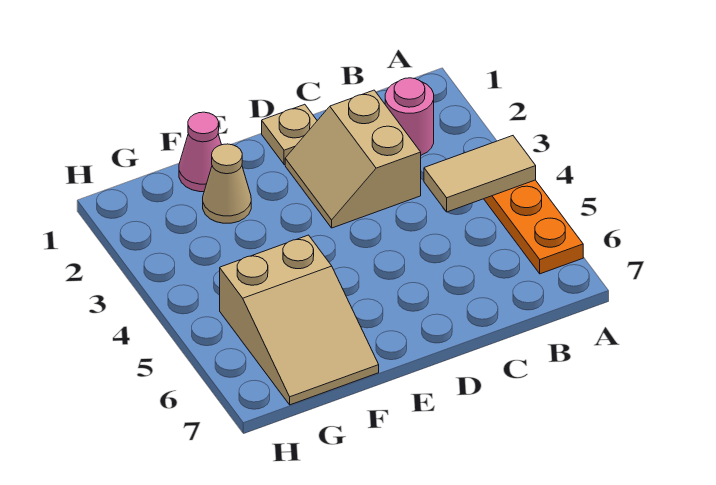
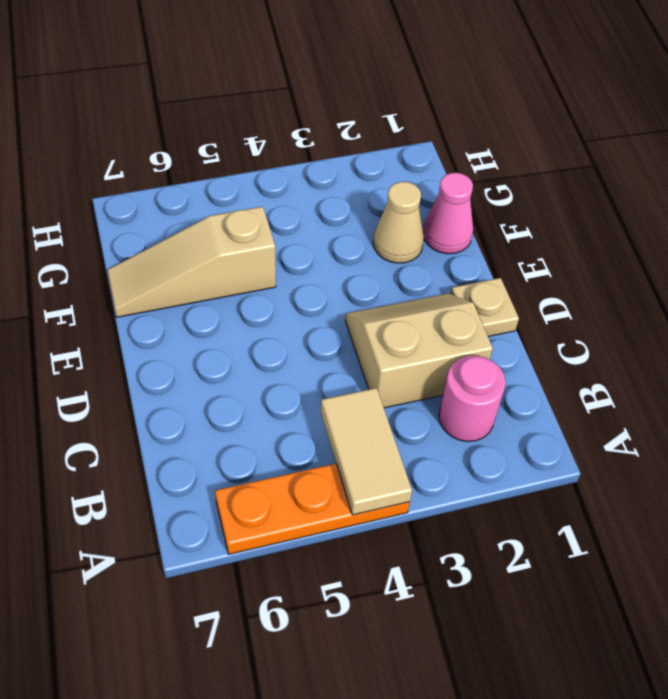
tan 2x3 slope [220,235,379,405] -> tan 1x3 slope [107,207,276,317]

